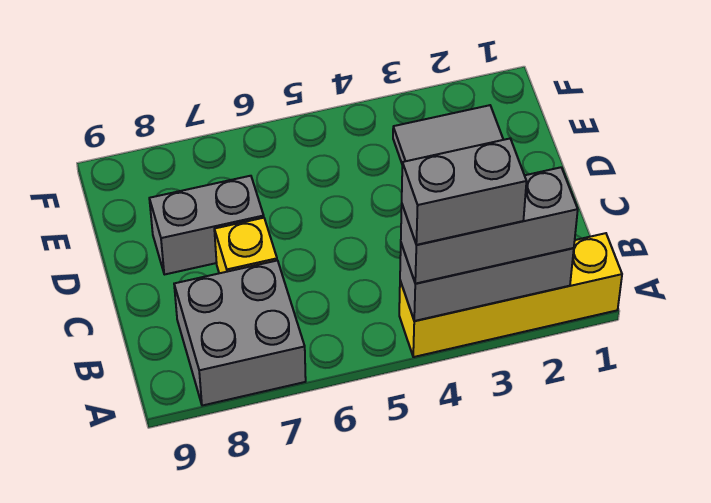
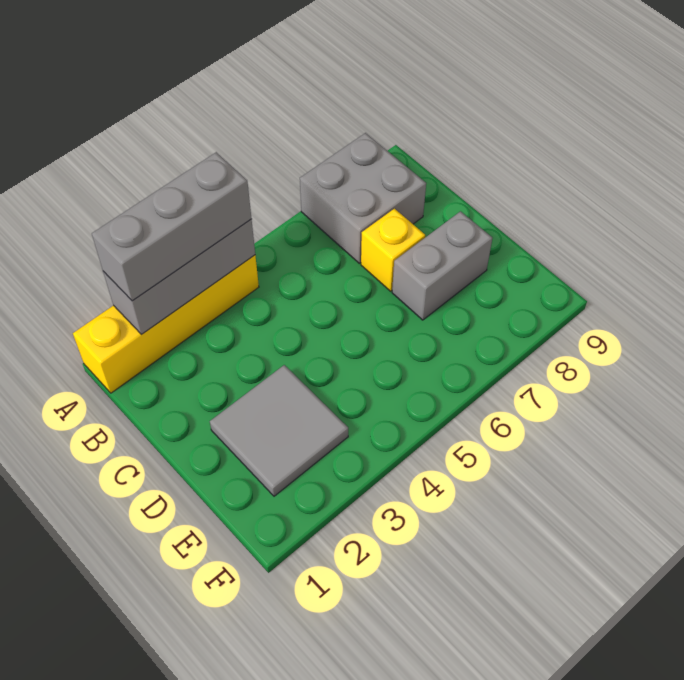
grey 1x2 brick [402,139,526,245] -> none

